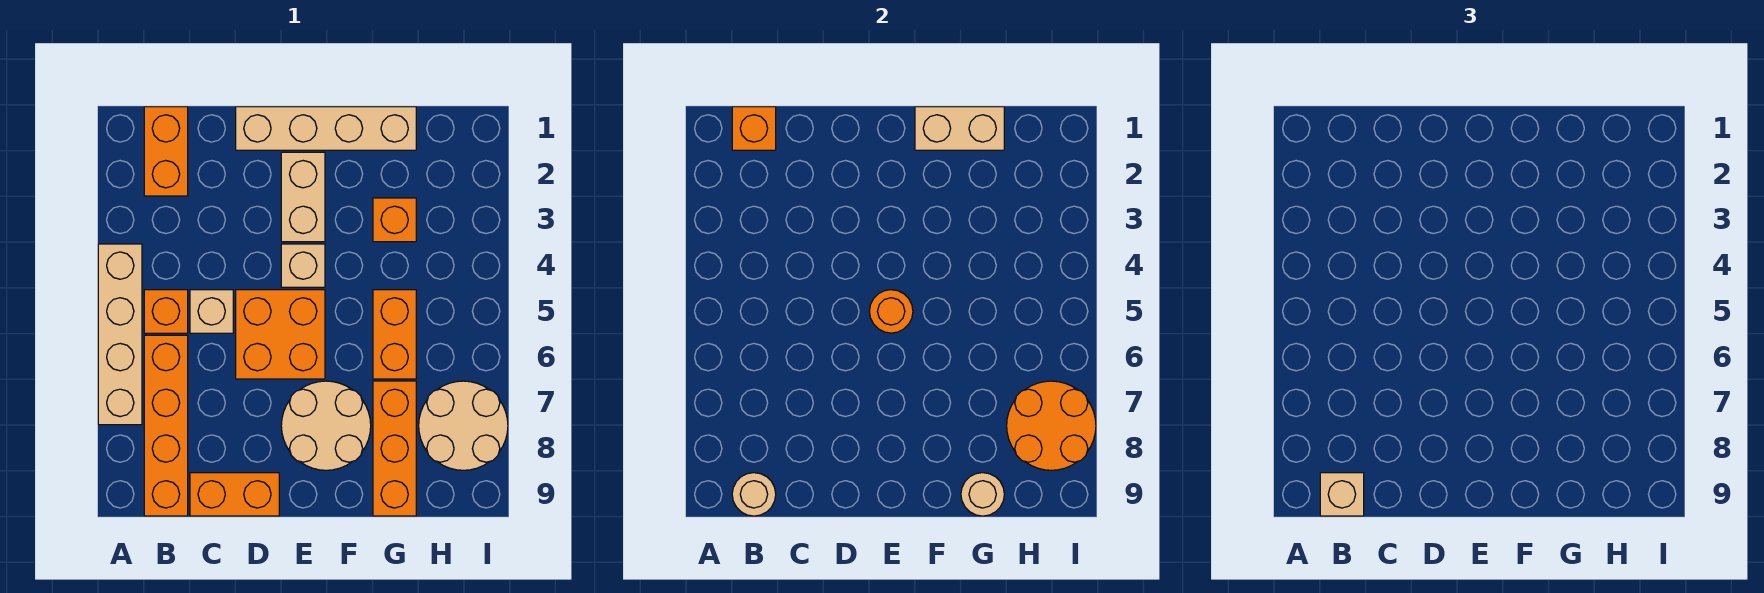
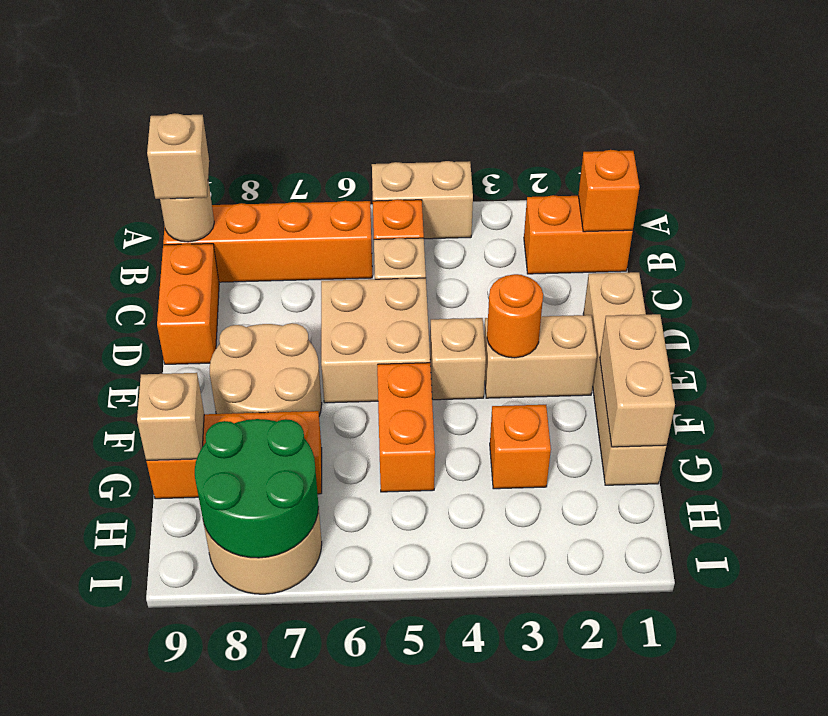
tan 1x4 brick [98,244,142,425] -> tan 1x2 brick [372,161,473,239]
orange 2x2 brick [236,290,325,379] -> tan 2x2 brick [321,278,430,403]
orange 1x1 round brick [869,290,913,333] -> orange 1x1 round brick moved to [487,274,543,358]
orange 1x2 brick [373,290,416,379] -> orange 1x2 brick turned to [377,363,435,492]
tan 1x1 round brick [961,473,1004,516] -> tan 1x1 brick [137,373,204,461]
orange 2x2 round brick [1007,381,1096,470] -> green 2x2 round brick [195,419,319,558]

